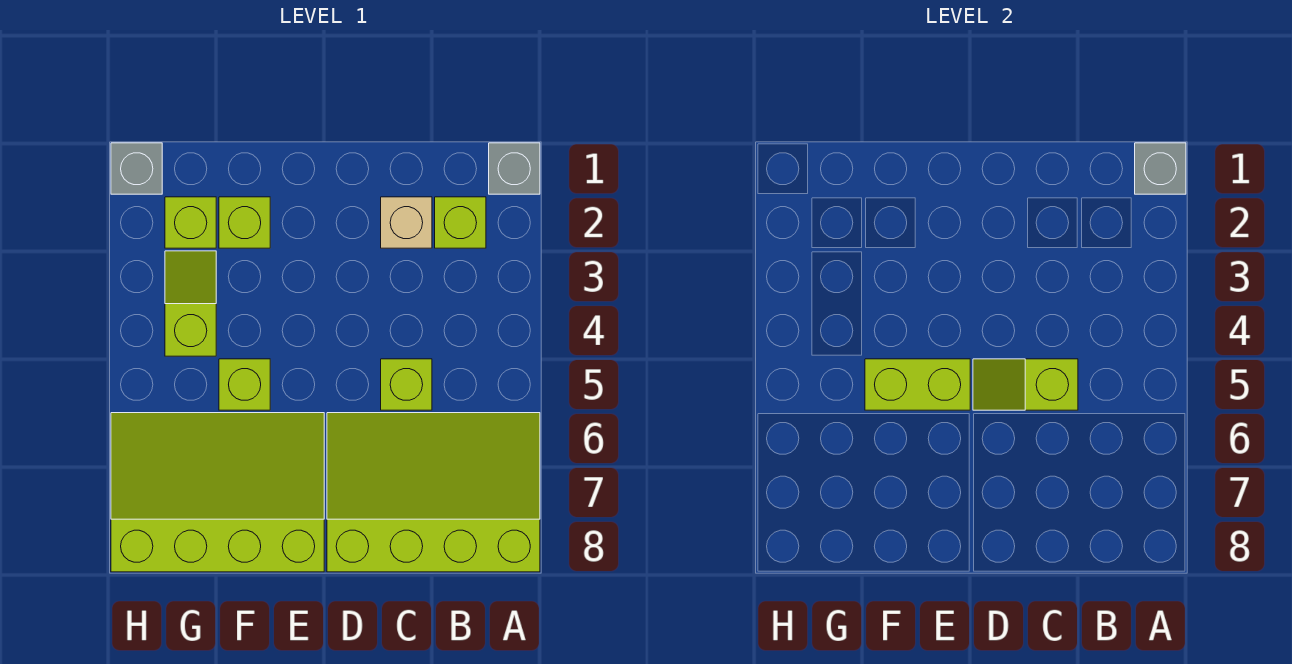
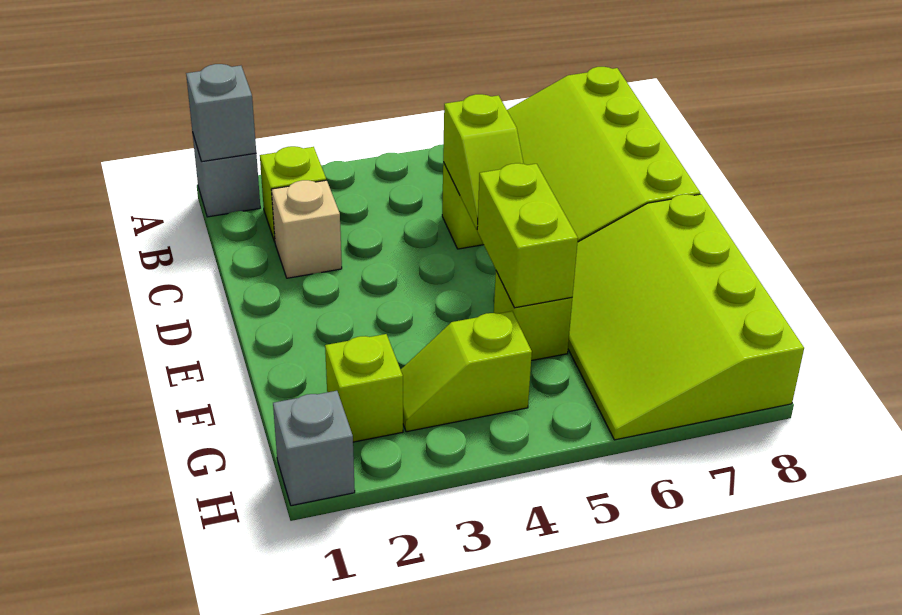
lime 1x1 brick [219,197,270,248] -> none

